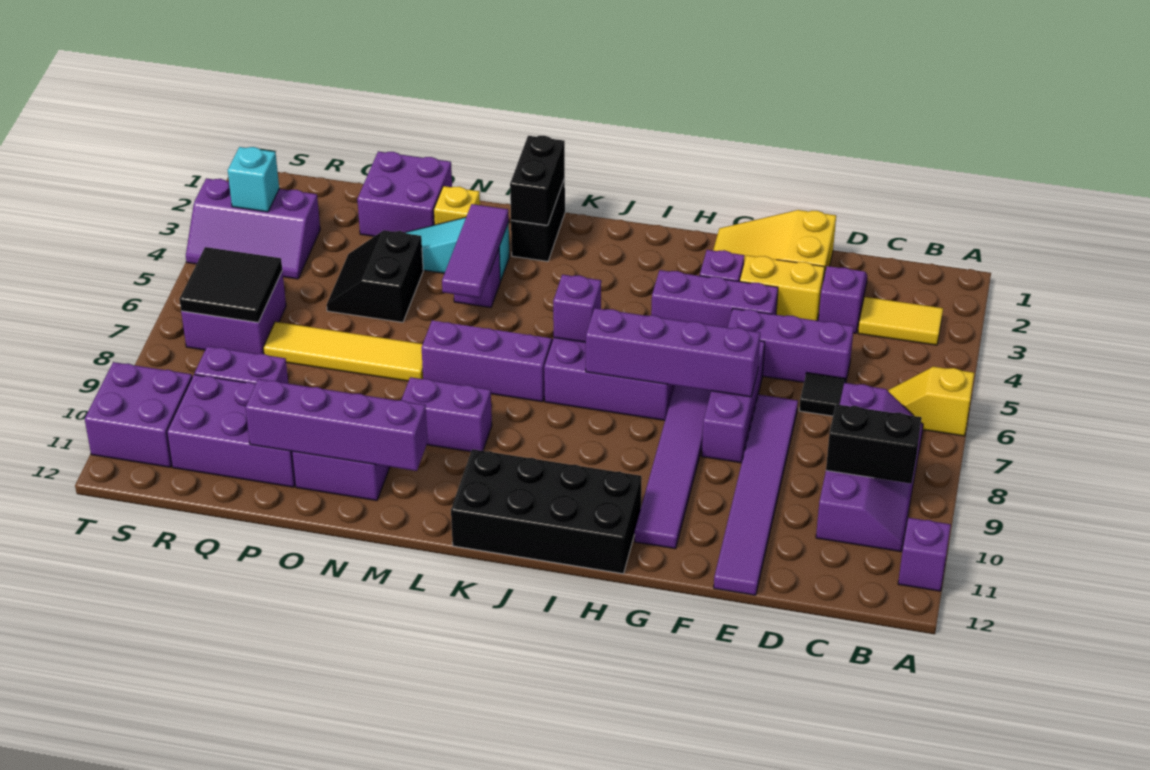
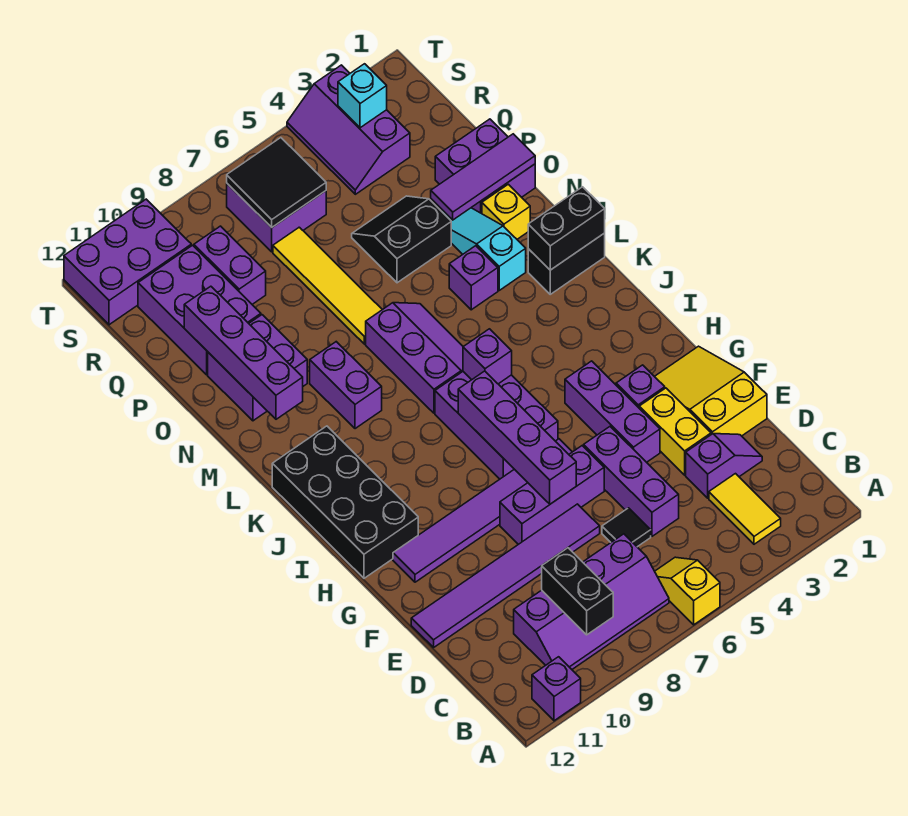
purple 1x3 tile [442,204,509,298] -> purple 1x3 tile moved to [431,134,535,220]
purple 2x2 brick [85,362,192,467] -> purple 2x3 brick [64,199,191,325]

